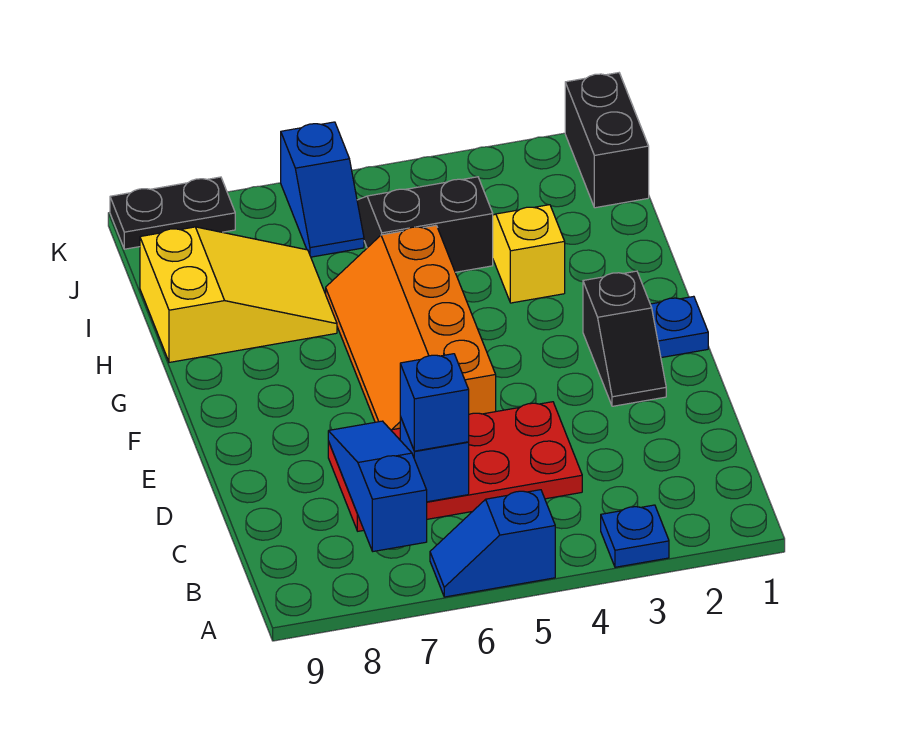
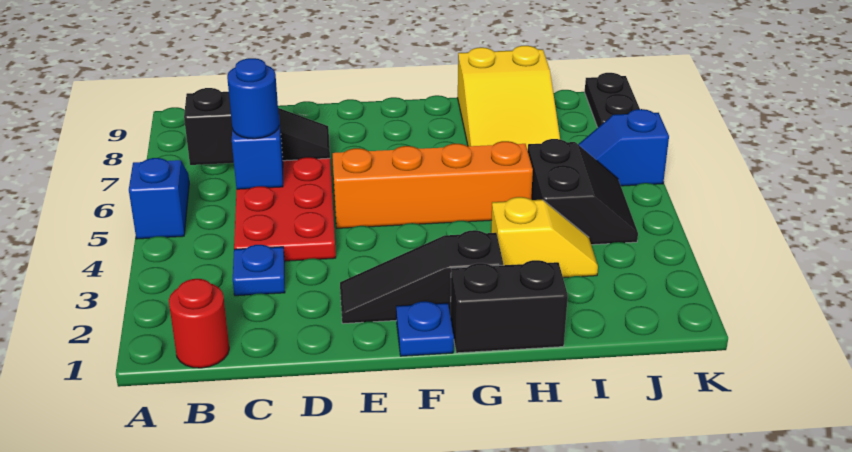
blue 1x1 plate [601,505,669,567] -> blue 1x1 plate moved to [233,245,285,296]
none -> red 1x1 round brick [169,279,229,368]
blue 1x3 slope [328,421,427,551] -> black 1x3 slope [184,88,330,165]
blue 1x1 brick [400,354,469,451] -> blue 1x1 round brick [227,58,279,139]
black 1x2 slope [583,271,666,406] -> black 1x3 slope [340,230,503,324]
black 1x2 brick [565,73,649,208] -> black 1x2 brick moved to [451,260,568,353]

